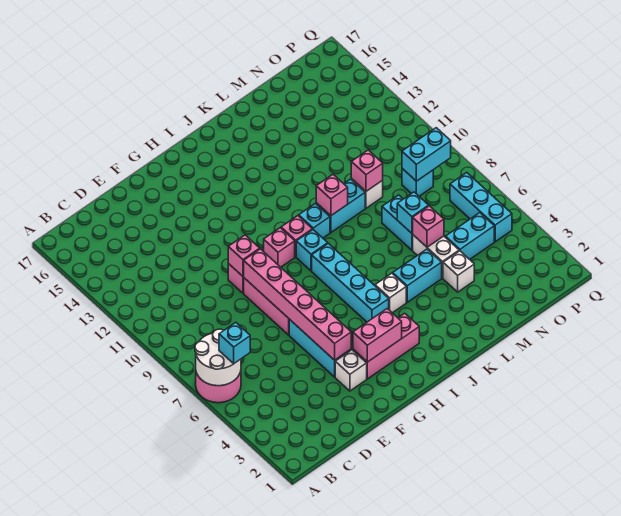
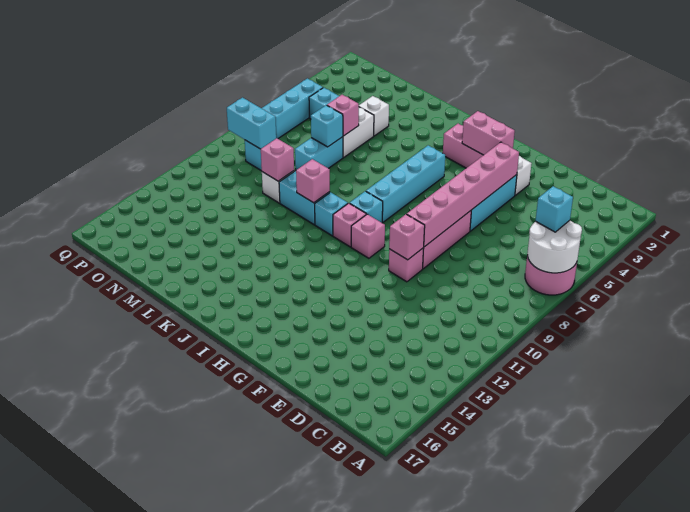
white 1x1 brick [375,273,406,313] -> none
cyan 1x2 brick [393,249,442,302] -> none

